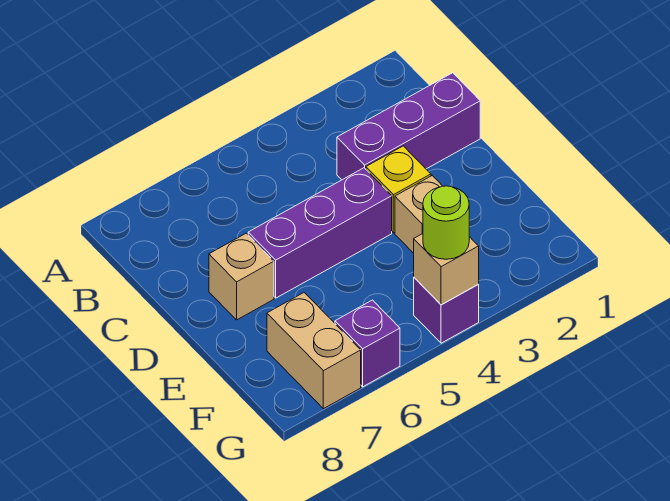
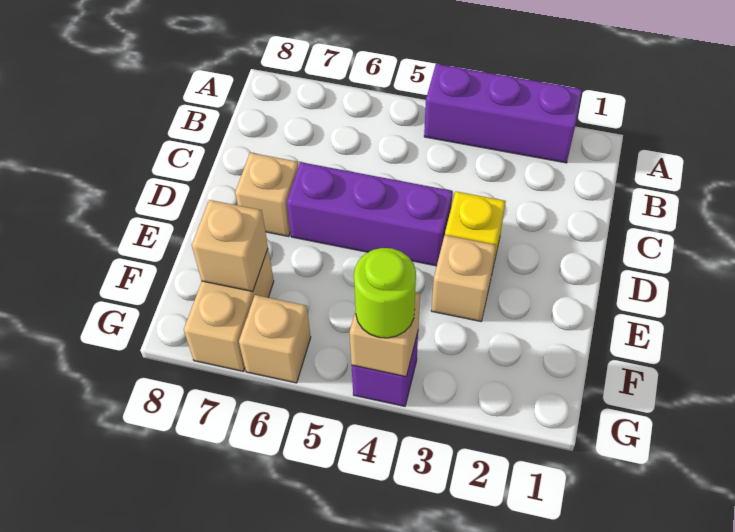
purple 1x3 brick [337,73,480,180] -> purple 1x3 brick moved to [424,64,582,163]
none -> tan 1x1 brick [192,200,268,292]
purple 1x1 brick [335,300,400,387] -> tan 1x1 brick [239,295,311,383]

